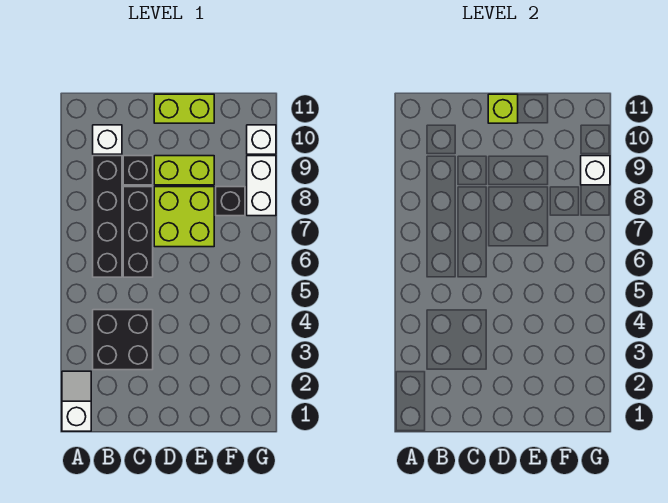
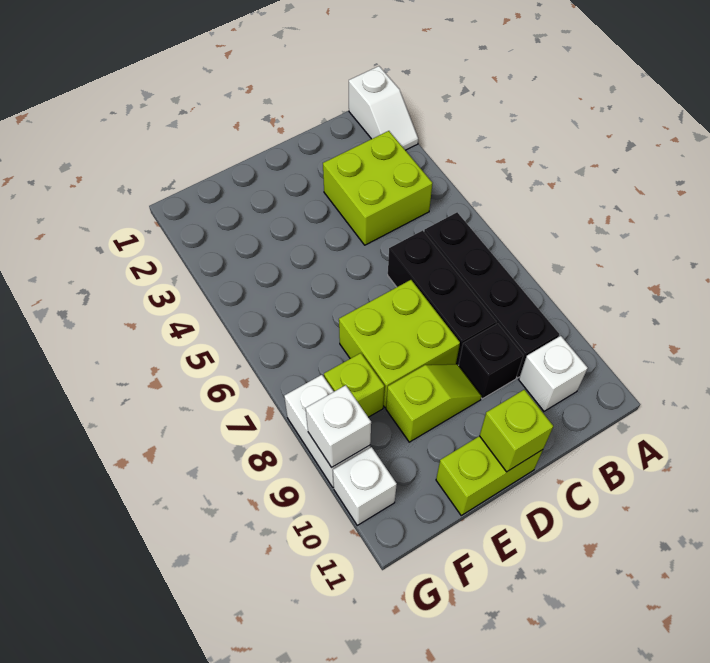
black 2x2 brick [93,310,153,370] -> lime 2x2 brick [323,131,432,245]
lime 1x2 brick [154,156,214,185] -> lime 1x2 slope [386,364,481,442]
black 1x1 brick [216,187,245,216] -> lime 1x1 brick [324,353,384,417]

